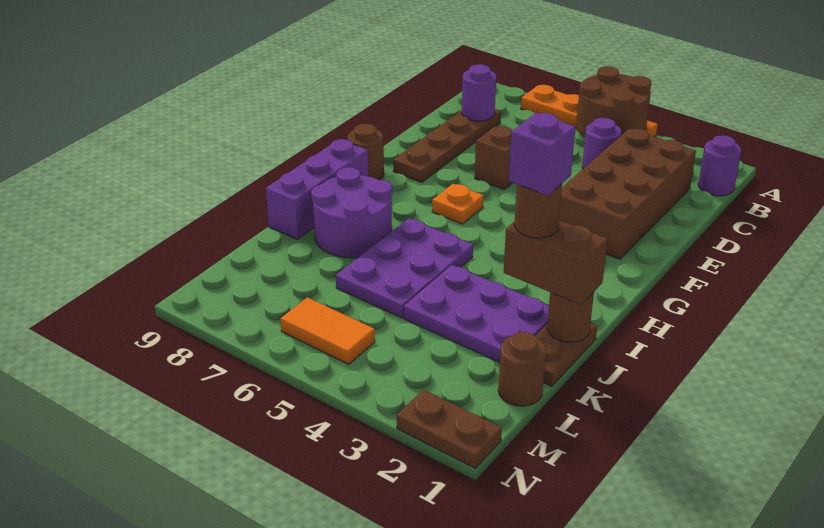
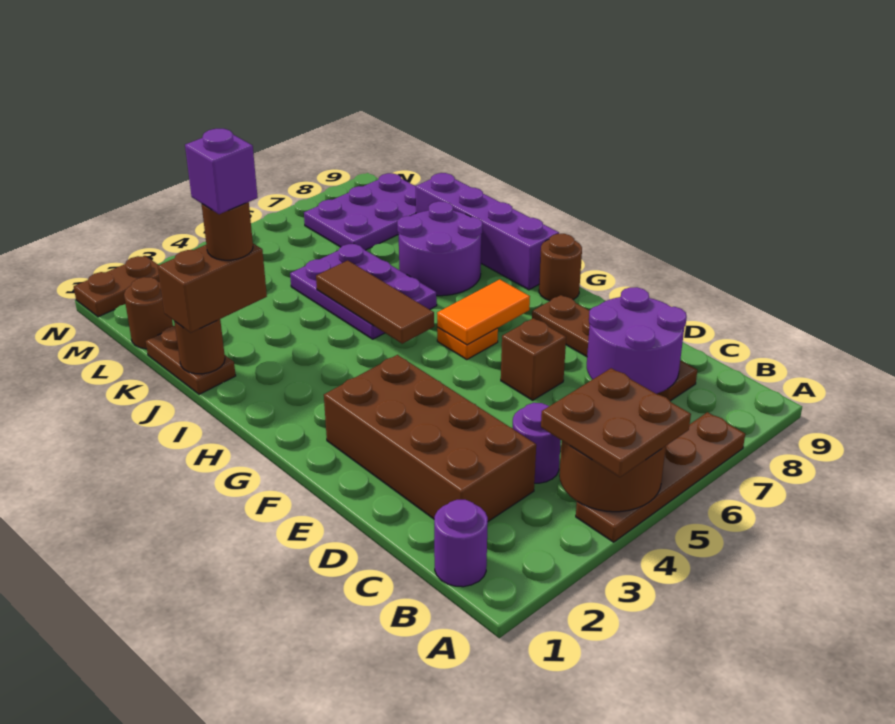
orange 1x4 plate [521,85,658,137] -> brown 1x4 plate [576,412,745,542]
none -> brown 2x2 plate [541,368,691,477]
purple 1x1 round brick [462,64,496,121] -> purple 2x2 round brick [587,287,687,394]
none -> brown 1x3 tile [316,260,434,344]
purple 1x3 brick [266,139,368,239] -> purple 1x4 brick [416,173,559,290]
purple 2x3 plate [404,265,549,363] -> purple 2x3 plate moved to [304,173,416,250]
orange 1x2 tile [281,297,375,364] -> orange 1x2 tile moved to [437,279,530,345]

